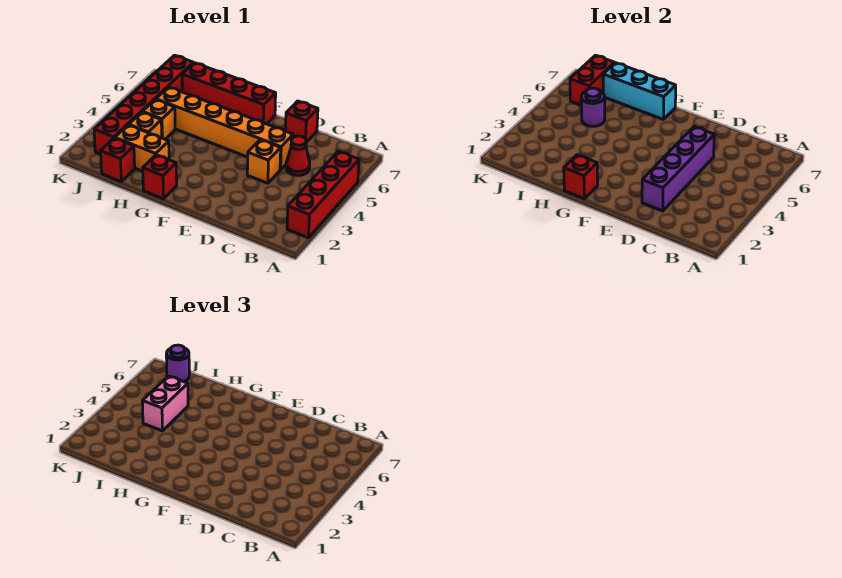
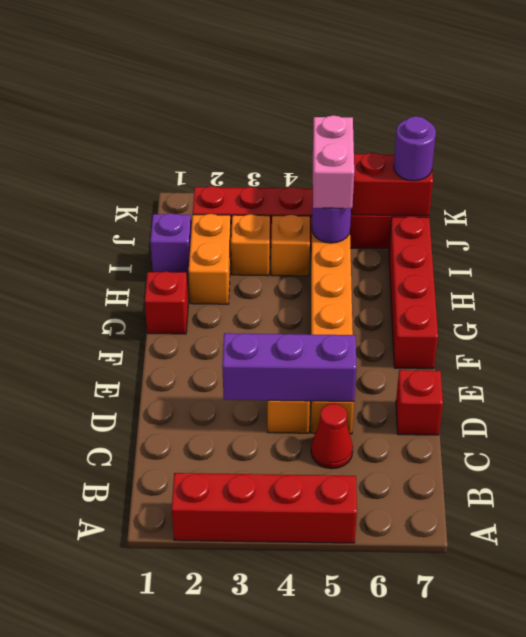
purple 1x4 brick [642,127,714,211] -> purple 1x3 brick [222,333,356,402]
red 1x1 brick [564,155,598,199] -> none
cyan 1x3 brick [603,63,676,120] -> none
red 1x1 brick [101,138,135,181] -> purple 1x1 brick [150,213,191,275]
pink 1x2 brick [142,376,188,431] -> pink 1x2 brick turned to [313,115,354,208]

